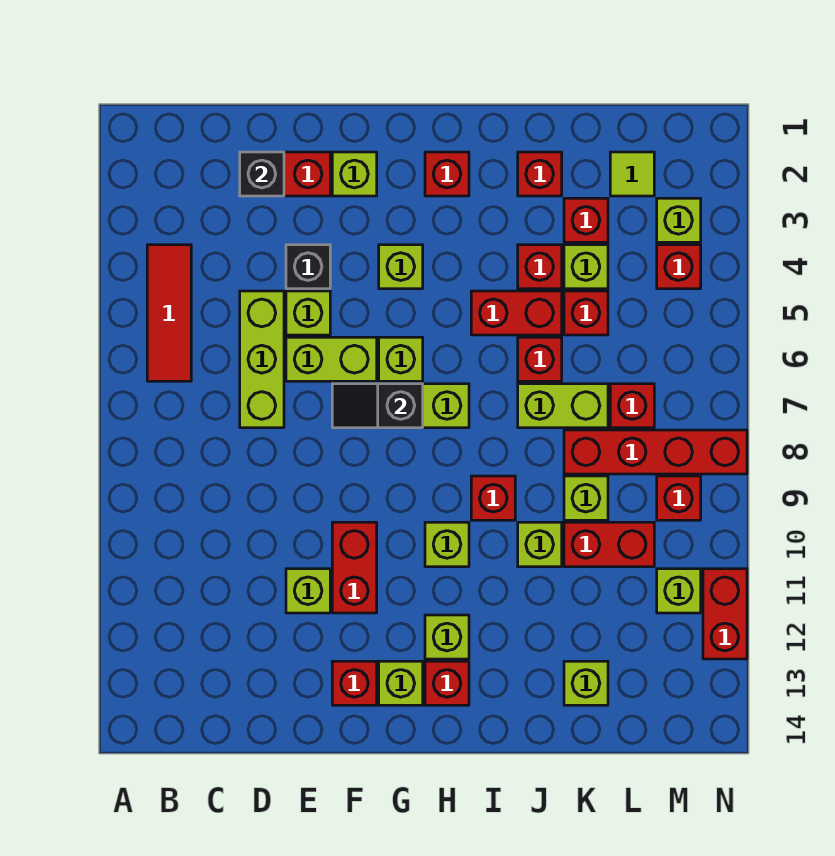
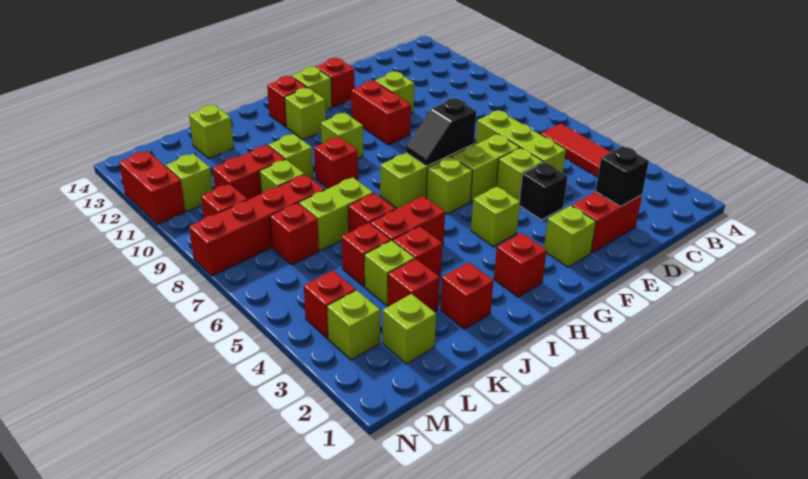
black 1x2 slope [332,384,423,428] -> black 1x2 slope turned to [406,98,476,166]
lime 1x1 tile [610,152,654,196] -> lime 1x1 brick [383,294,436,364]

